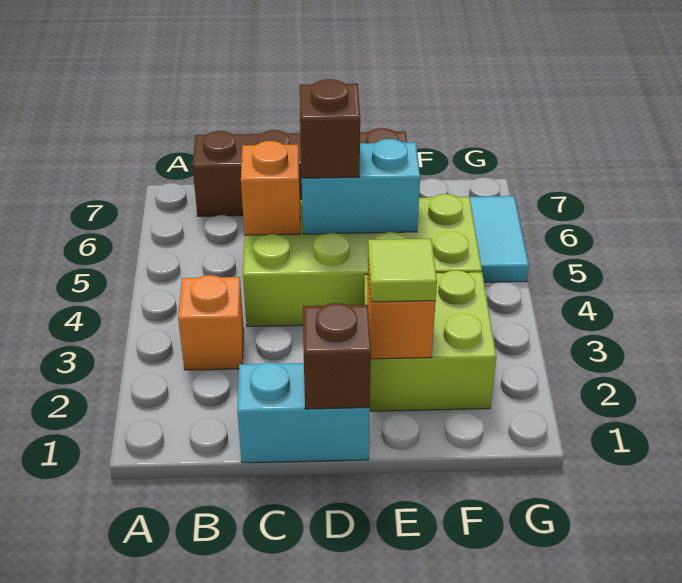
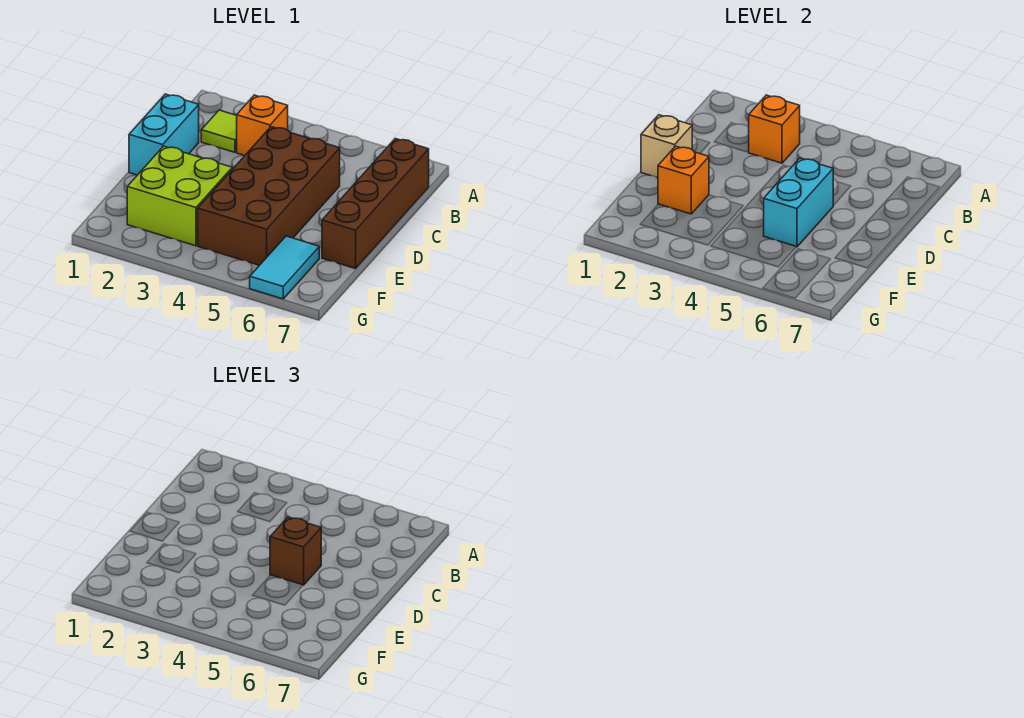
lime 2x4 brick [243,194,482,327] -> brown 2x4 brick [198,127,340,265]
orange 1x1 brick [241,141,300,235] -> orange 1x1 brick moved to [749,95,800,163]
brown 1x1 brick [303,303,371,409] -> tan 1x1 brick [641,115,692,178]
lime 1x1 tile [368,239,437,302] -> lime 1x1 tile moved to [201,110,237,152]
cyan 1x2 tile [470,196,529,282] -> cyan 1x2 tile turned to [250,236,319,299]

